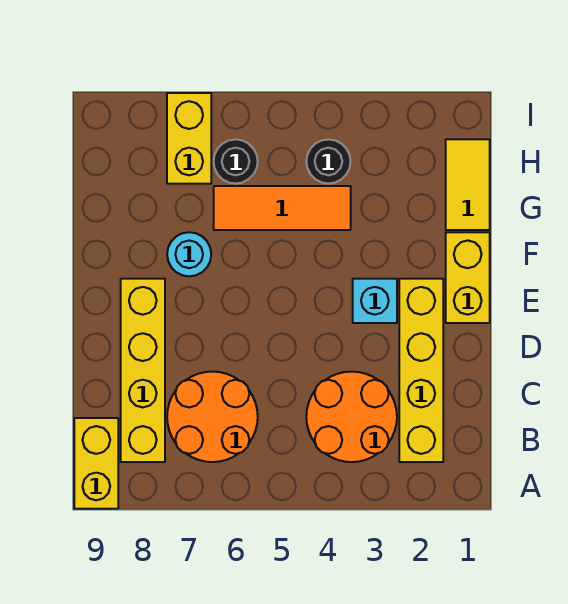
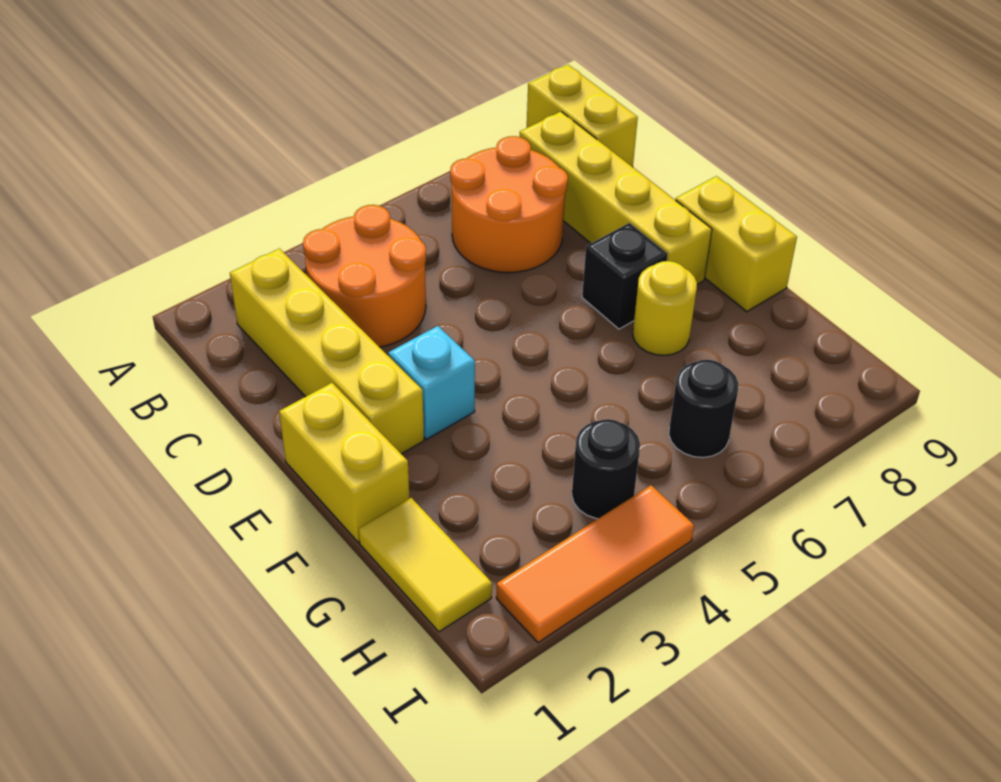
none -> black 1x1 brick [582,223,668,329]
cyan 1x1 round brick [167,232,211,276] -> yellow 1x1 round brick [633,261,697,355]
orange 1x3 tile [214,186,351,230] -> orange 1x3 tile moved to [496,485,694,643]
yellow 1x2 brick [167,93,211,184] -> yellow 1x2 brick moved to [675,176,797,312]

